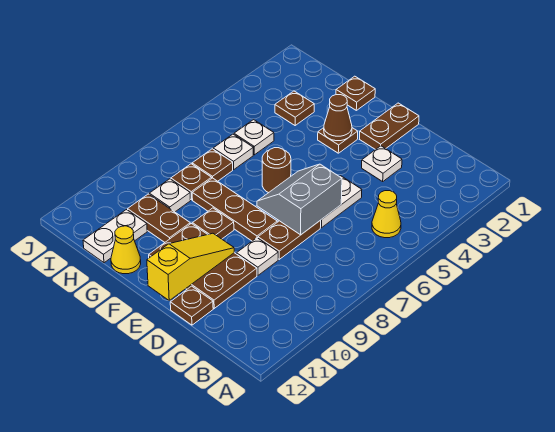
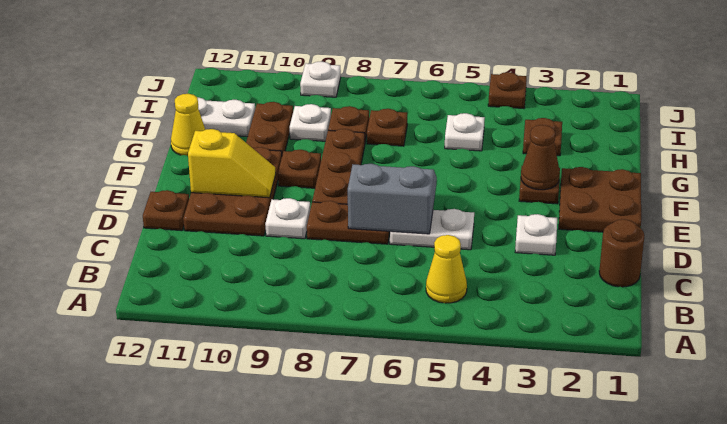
brown 1x2 plate [360,103,419,150] -> brown 2x2 plate [559,167,641,232]
yellow 1x3 slope [147,233,234,301] -> yellow 1x2 slope [188,129,276,198]
brown 1x1 round brick [262,148,291,193] -> brown 1x1 round brick moved to [599,219,644,287]
brown 1x1 plate [336,76,375,110] -> brown 1x1 plate moved to [488,72,527,108]
white 1x1 plate [213,134,253,170] -> white 1x1 plate moved to [300,61,341,97]

